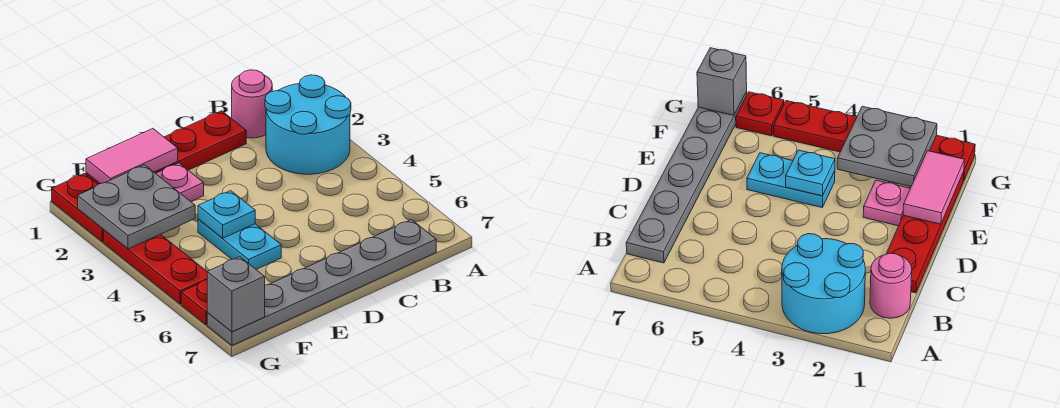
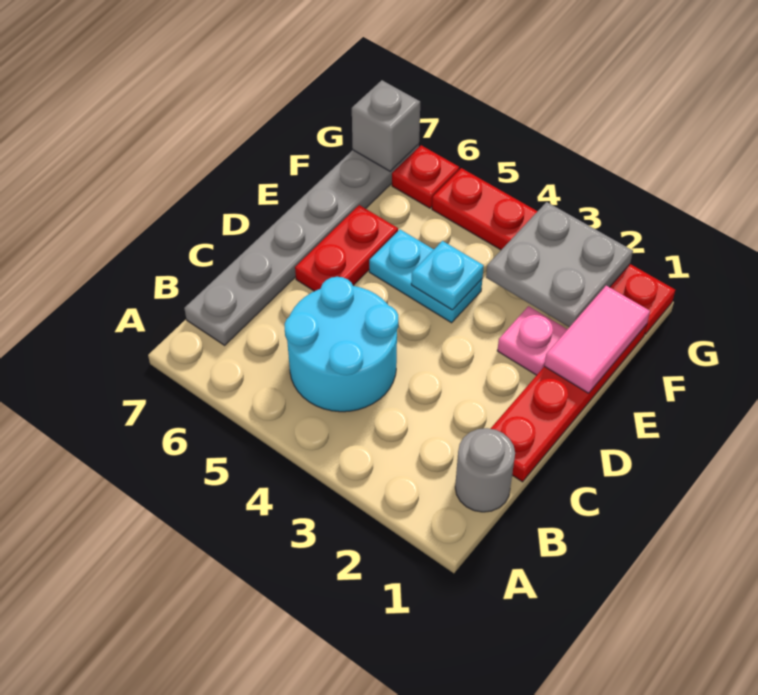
cyan 2x2 round brick [265,75,351,174] -> cyan 2x2 round brick moved to [285,277,398,412]
pink 1x1 round brick [232,70,272,138] -> grey 1x1 round brick [455,428,515,512]
none -> red 1x2 plate [295,205,398,291]

